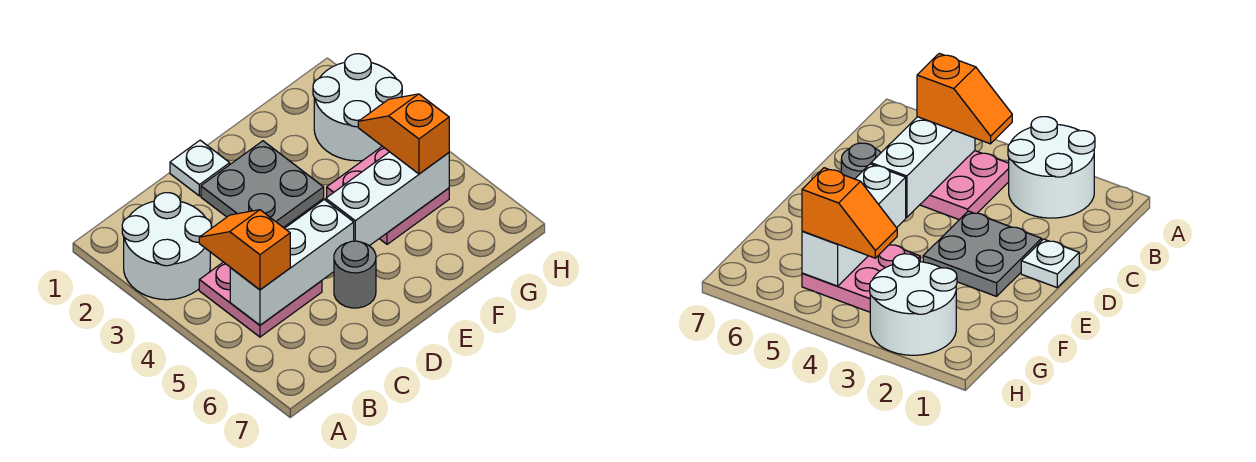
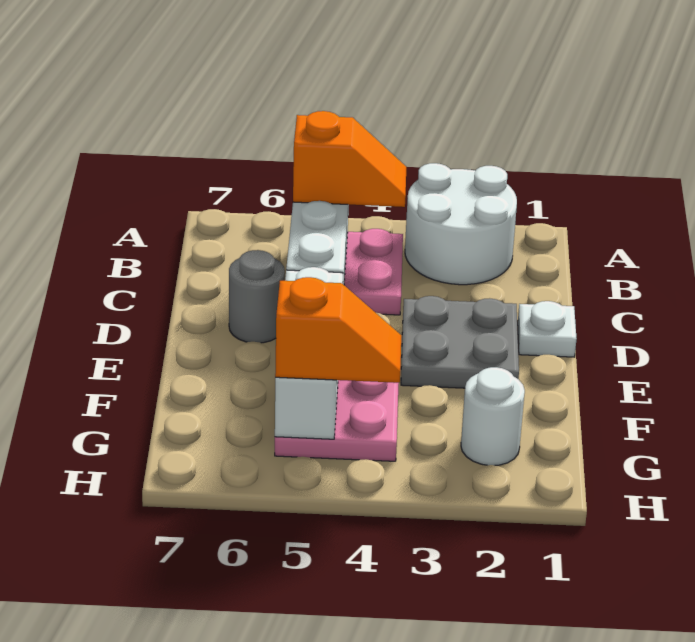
white 2x2 round brick [313,54,402,161] -> white 1x1 round brick [461,367,525,465]

